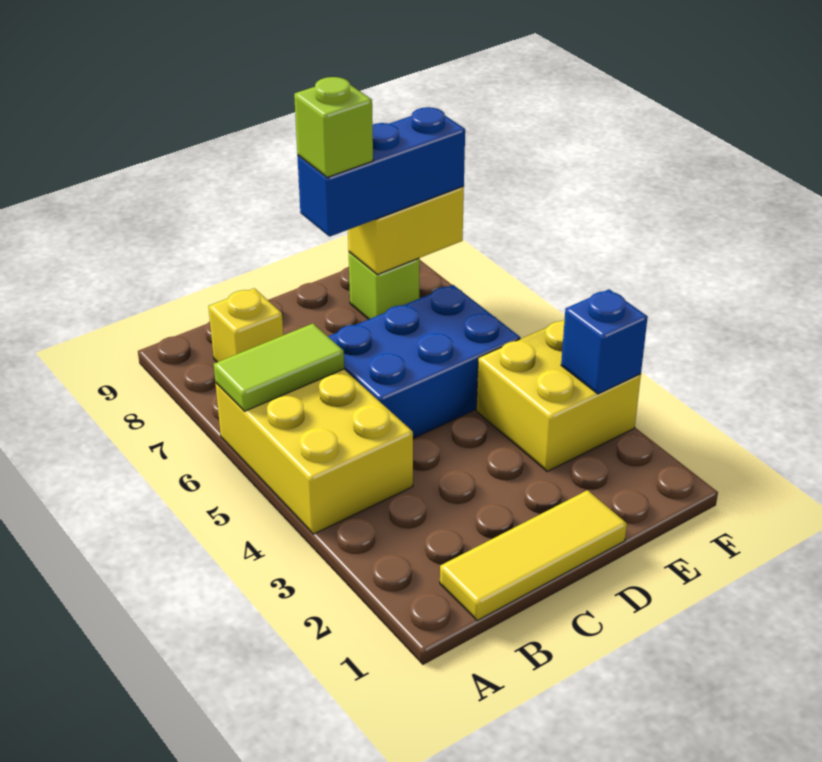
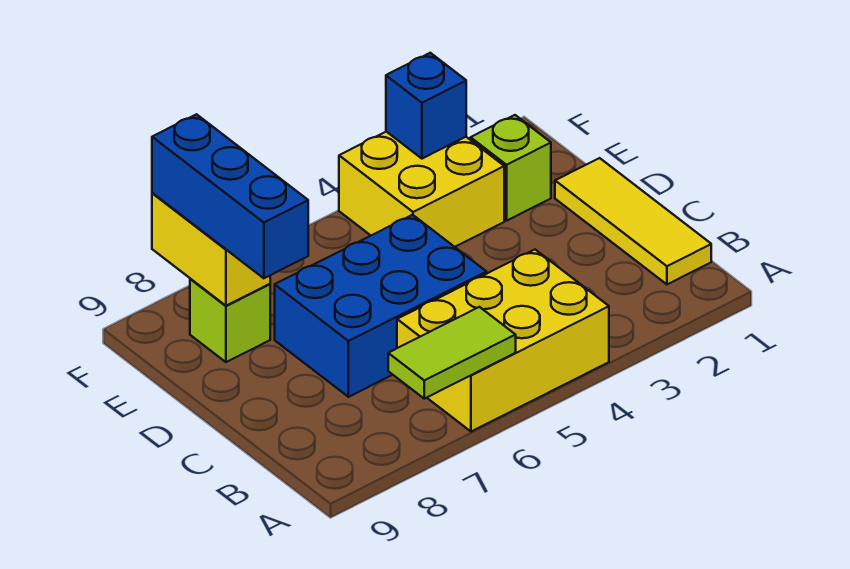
lime 1x2 tile [214,324,344,411] -> lime 1x2 tile turned to [388,307,516,399]
yellow 1x1 brick [208,288,283,362] -> none
blue 2x3 brick [328,285,520,438] -> blue 2x3 brick turned to [275,215,487,397]
lime 1x1 brick [294,77,373,177] -> lime 1x1 brick moved to [470,115,551,221]

